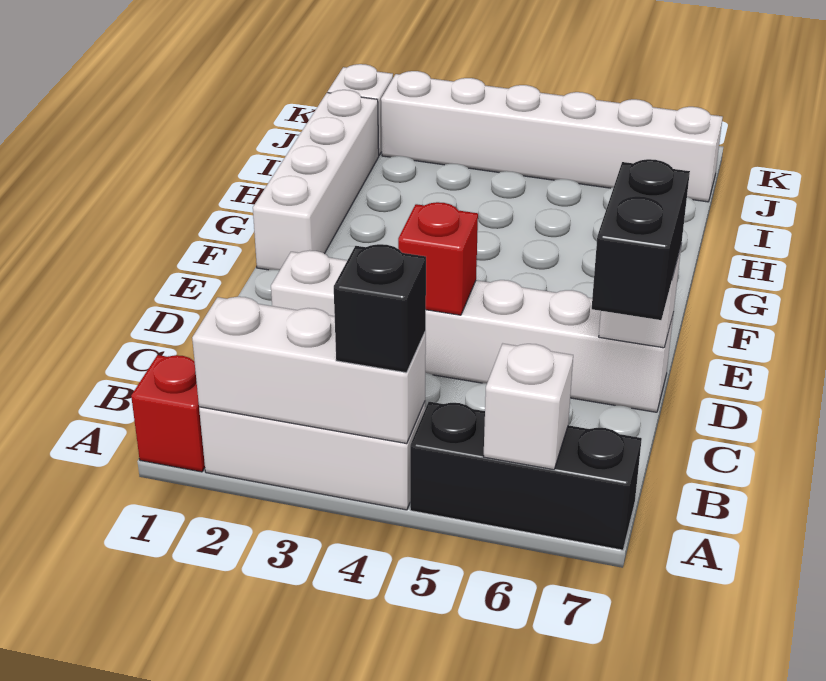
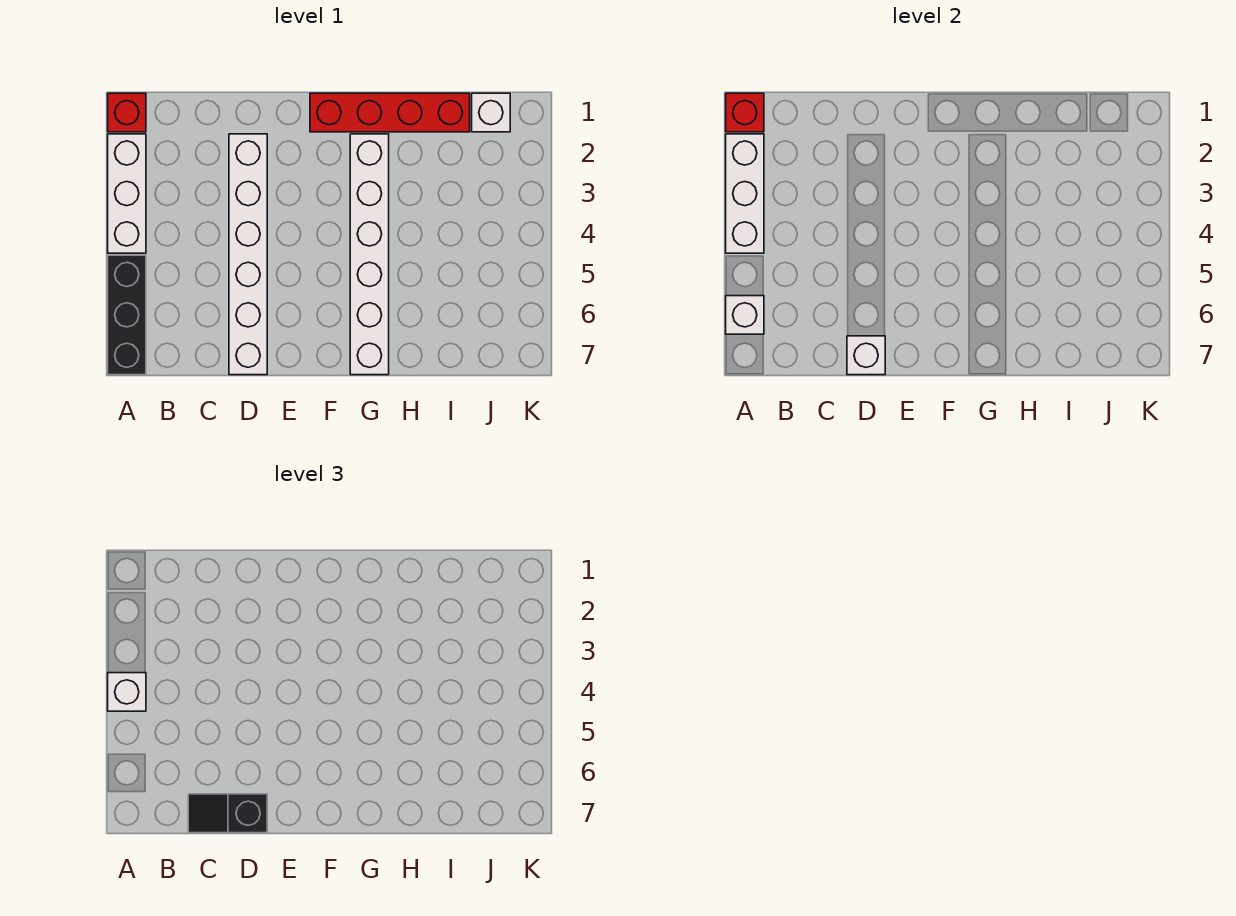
black 1x1 brick [334,244,426,373] -> white 1x1 brick [108,673,146,711]
black 1x2 brick [592,159,690,320] -> black 1x2 slope [188,794,267,833]
red 1x1 brick [398,202,478,315] -> red 1x1 brick moved to [726,93,764,132]
white 1x4 brick [253,90,379,270] -> red 1x4 brick [310,93,470,132]
white 1x6 brick [381,71,723,202] -> white 1x6 brick moved to [350,134,389,375]

